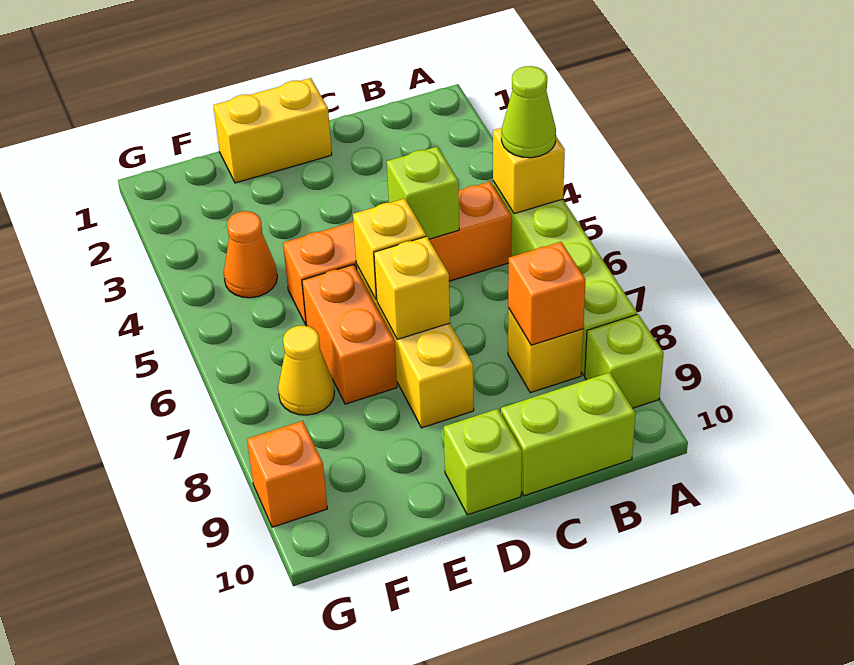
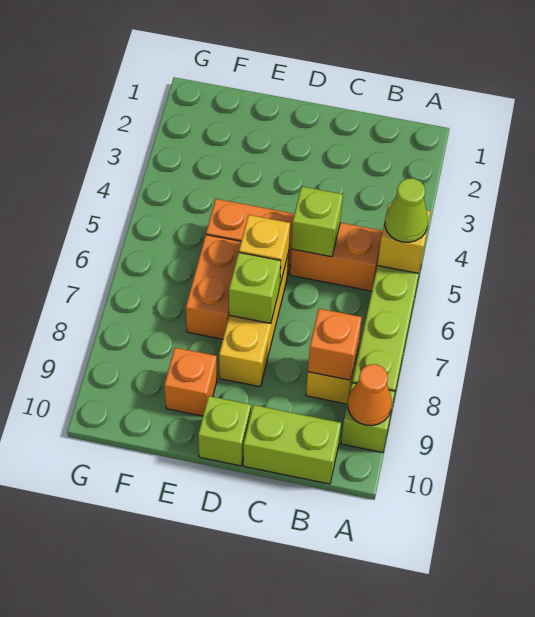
yellow 1x2 brick [213,78,332,183] -> none
yellow 1x1 brick [374,236,450,339] -> lime 1x1 brick [229,252,281,323]
orange 1x1 cone [224,211,277,298] -> orange 1x1 cone moved to [348,364,392,426]
yellow 1x1 cone [278,326,334,415] -> none
orange 1x1 brick [247,421,327,527] -> orange 1x1 brick moved to [164,348,217,416]

